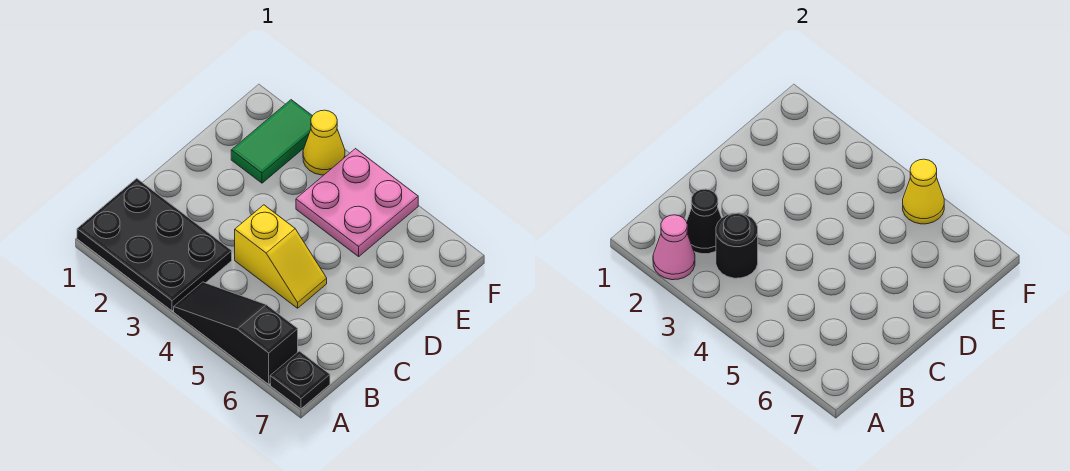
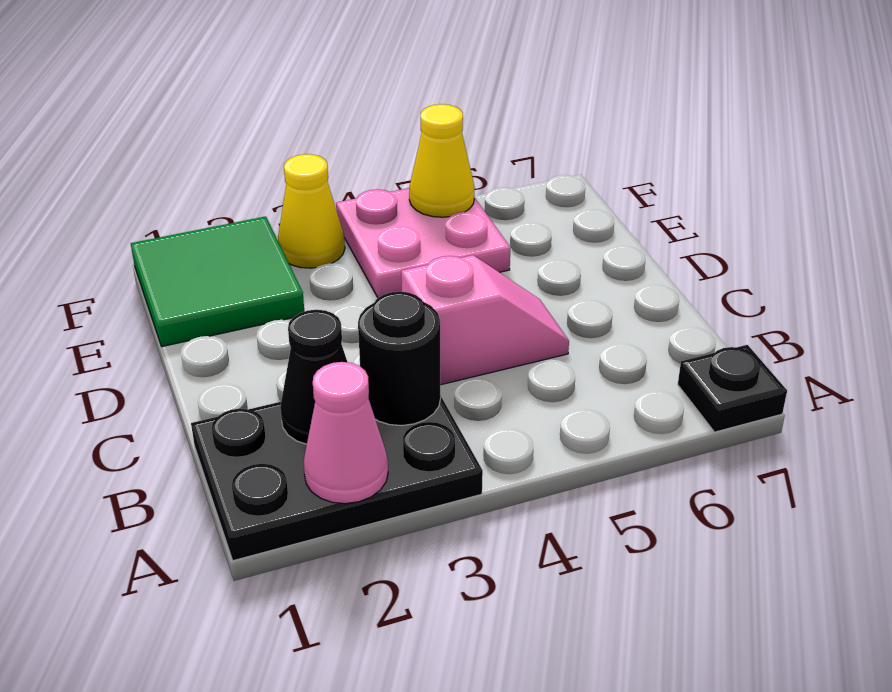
black 1x3 slope [174,282,298,384] -> none
yellow 1x2 slope [235,205,327,308] -> pink 1x2 slope [401,255,569,385]
green 1x2 tile [231,100,312,183] -> green 2x2 tile [131,216,304,347]

